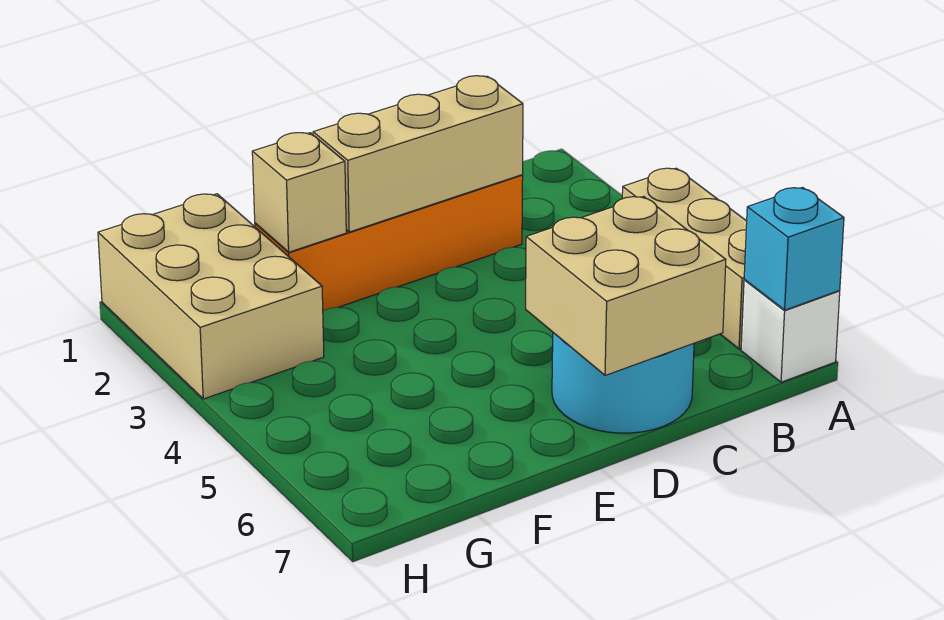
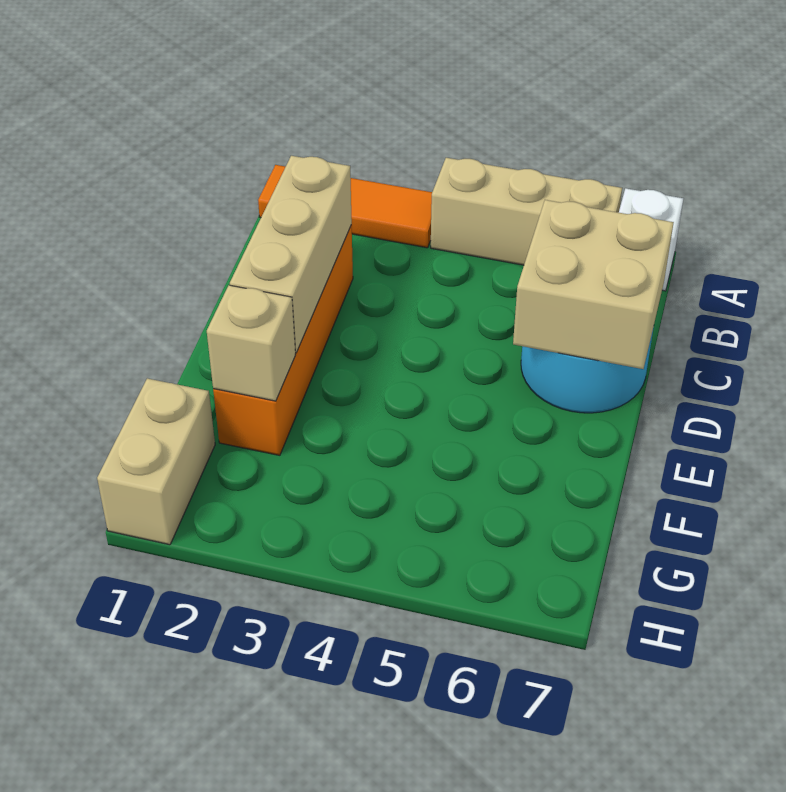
none -> orange 1x3 tile [258,165,432,248]
cyan 1x1 brick [744,188,844,310] -> none
tan 2x3 brick [98,194,324,399] -> tan 1x2 brick [97,378,215,545]

